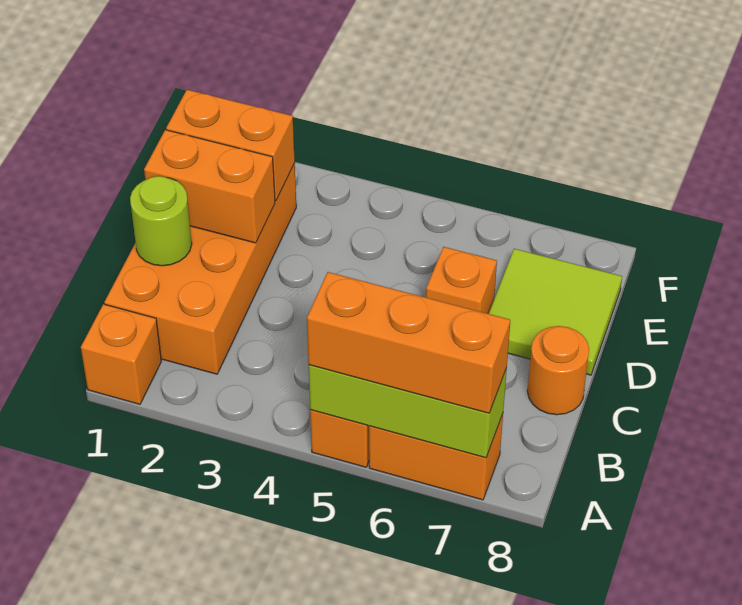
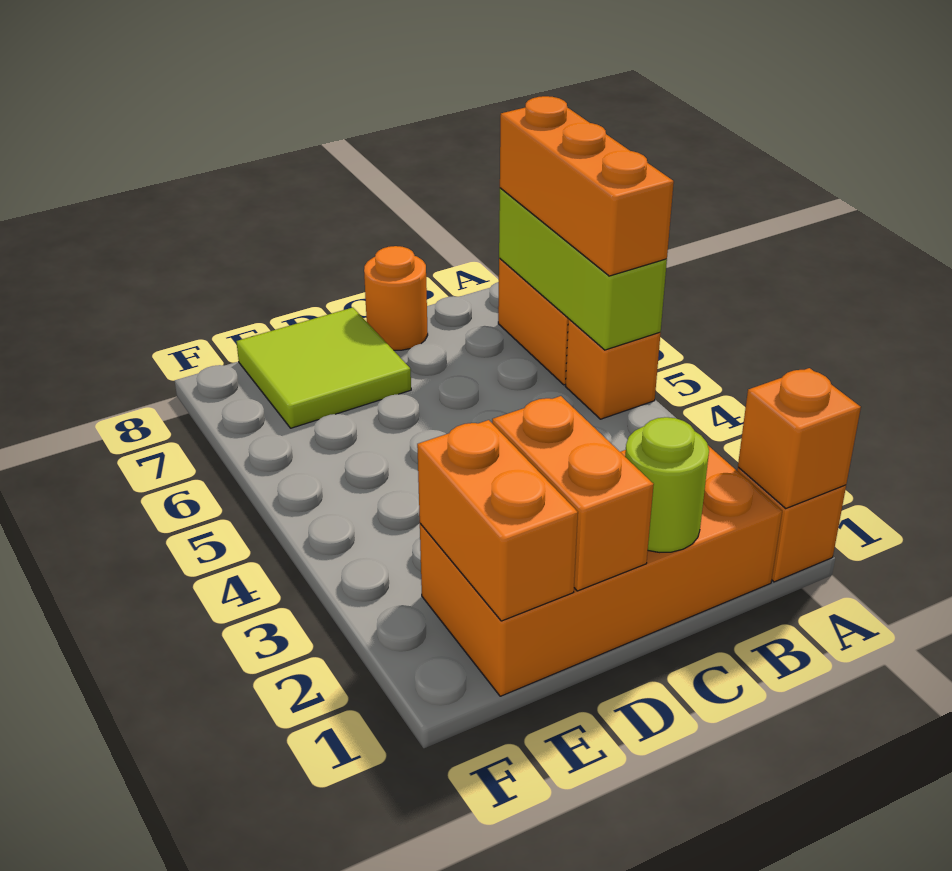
orange 1x1 brick [426,247,497,314] -> orange 1x1 brick moved to [738,368,861,508]

